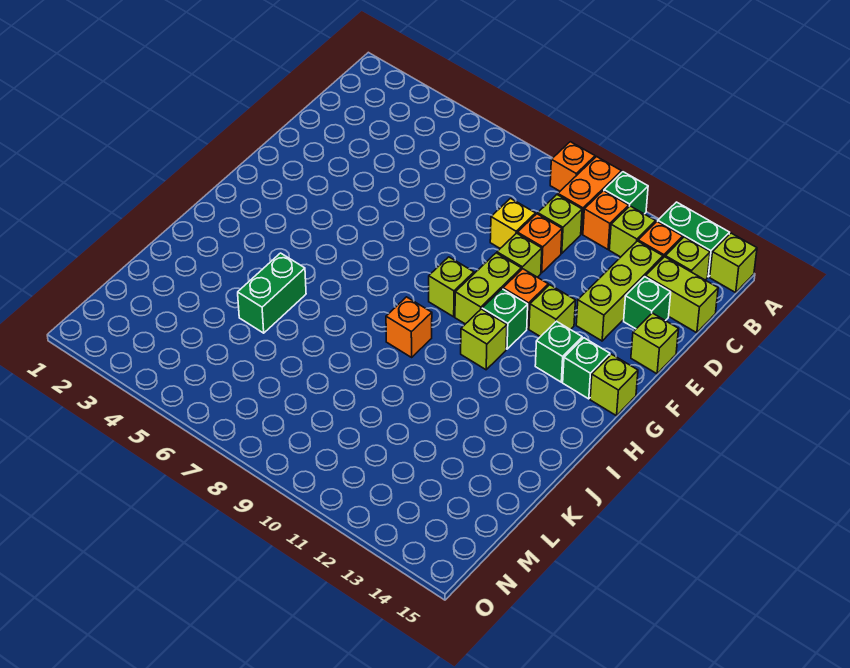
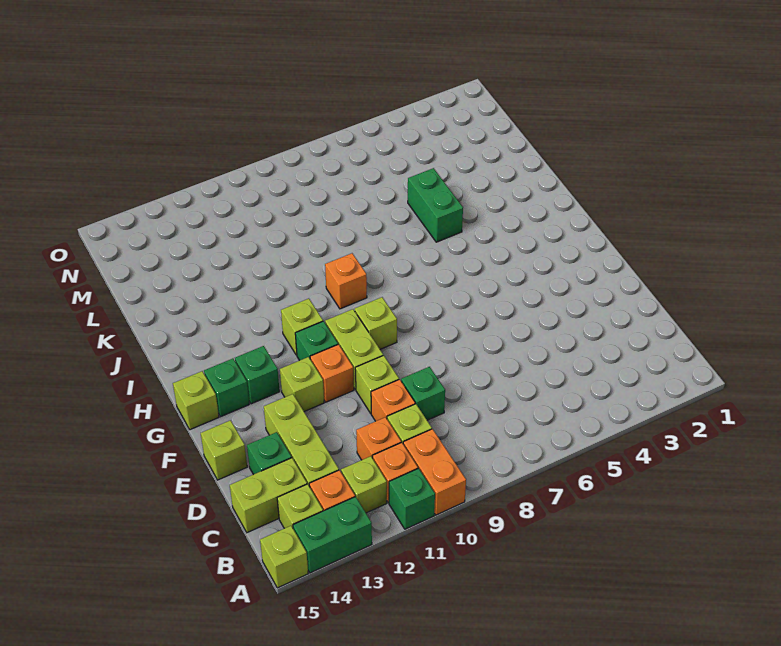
orange 1x1 brick [550,142,595,191] -> orange 1x1 brick moved to [356,417,401,460]
yellow 1x1 brick [490,198,536,248] -> green 1x1 brick [401,367,445,420]

